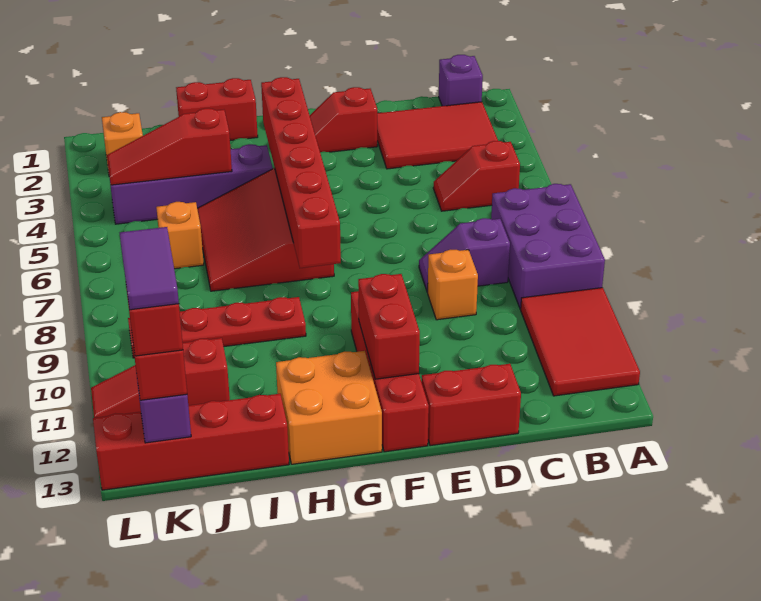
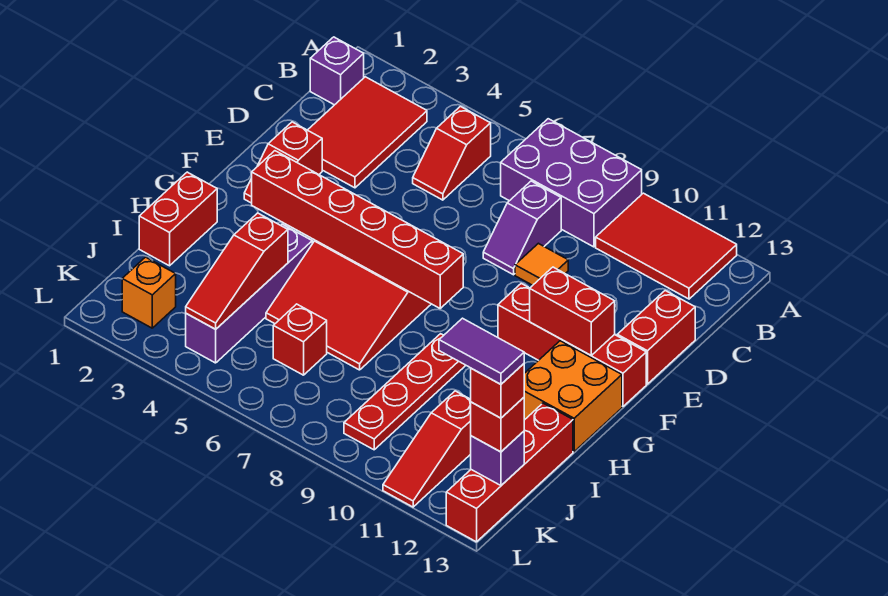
orange 1x1 brick [428,250,478,320] -> orange 1x1 tile [515,243,568,285]
orange 1x1 brick [156,202,204,269] -> red 1x1 brick [273,304,327,375]

